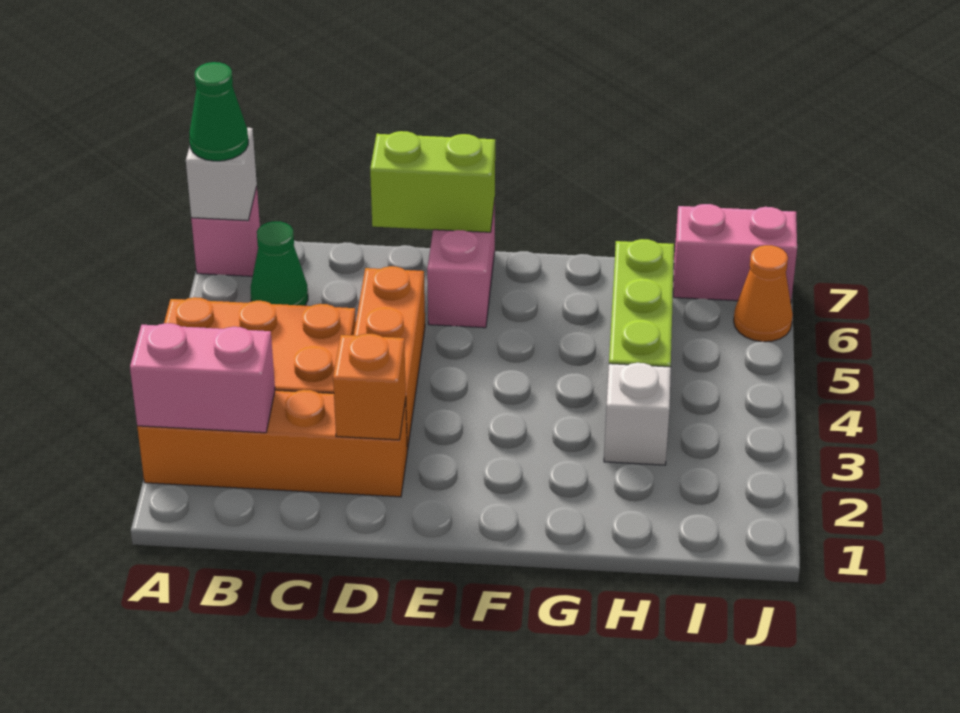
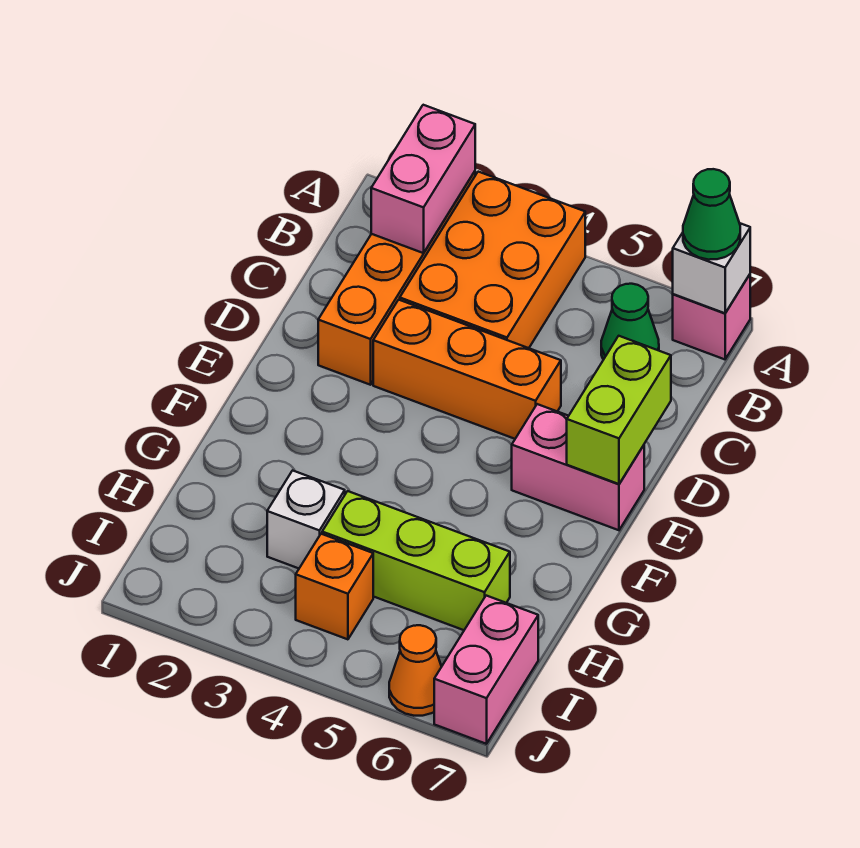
orange 1x1 brick [333,334,406,440] -> orange 1x1 brick moved to [296,534,373,639]

